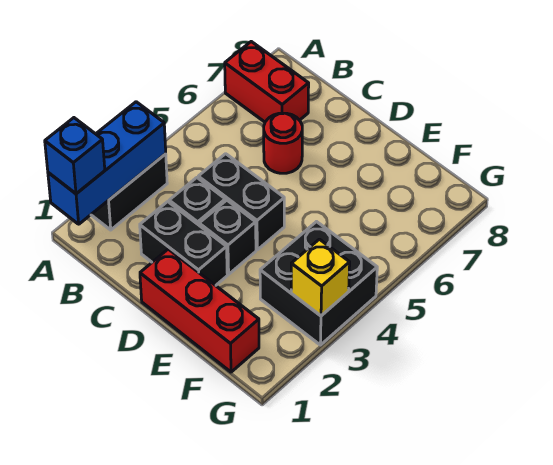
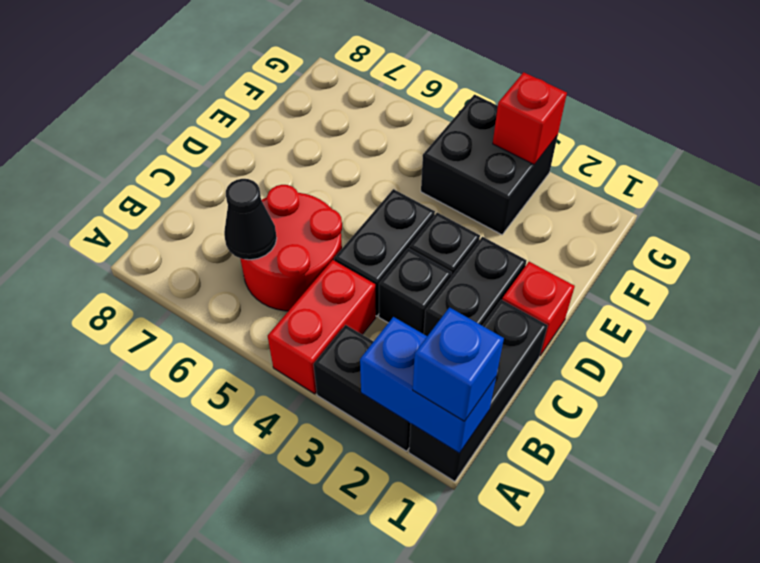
none -> black 1x3 brick [409,300,548,481]
blue 1x3 brick [48,102,166,224] -> blue 1x2 brick [360,317,496,453]
red 1x2 brick [225,42,309,122] -> red 1x2 brick moved to [268,260,376,394]
none -> black 1x1 cone [224,179,277,260]
red 1x1 round brick [264,113,302,173] -> red 2x2 round brick [240,185,342,311]
red 1x3 brick [140,249,259,372] -> red 1x1 brick [502,262,575,356]
yellow 1x1 brick [291,239,350,316] -> red 1x1 brick [493,72,567,165]

